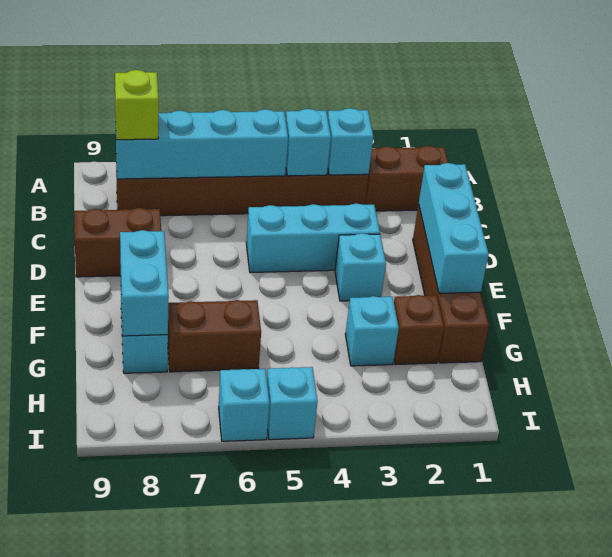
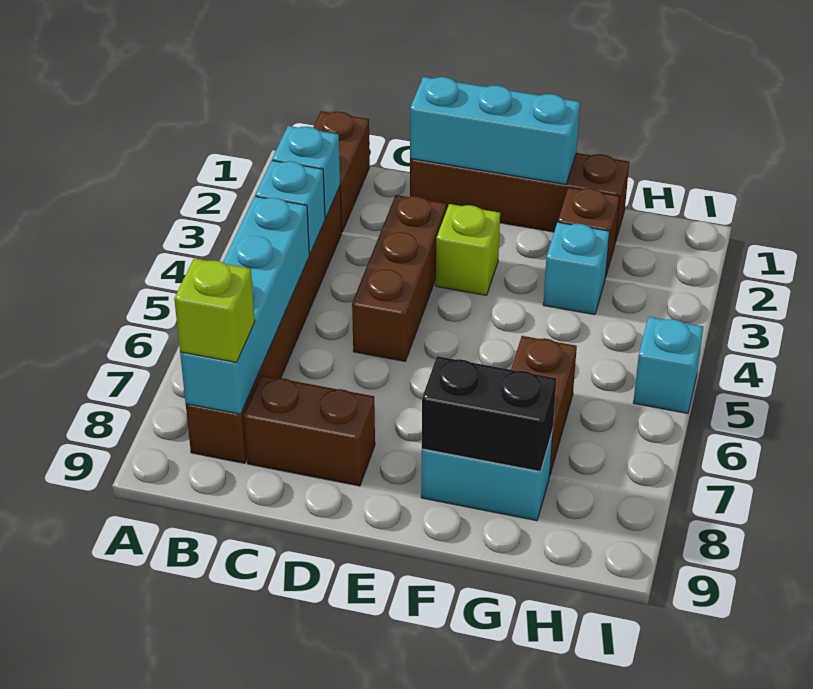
cyan 1x3 brick [246,203,380,273] -> brown 1x3 brick [352,195,446,361]
brown 1x2 brick [74,208,161,277] -> brown 1x2 brick turned to [244,375,375,486]
cyan 1x1 brick [335,233,386,301] -> lime 1x1 brick [436,204,500,295]
cyan 1x2 brick [120,230,169,336] -> black 1x2 brick [422,356,556,472]
cyan 1x1 brick [219,369,270,441] -> none

